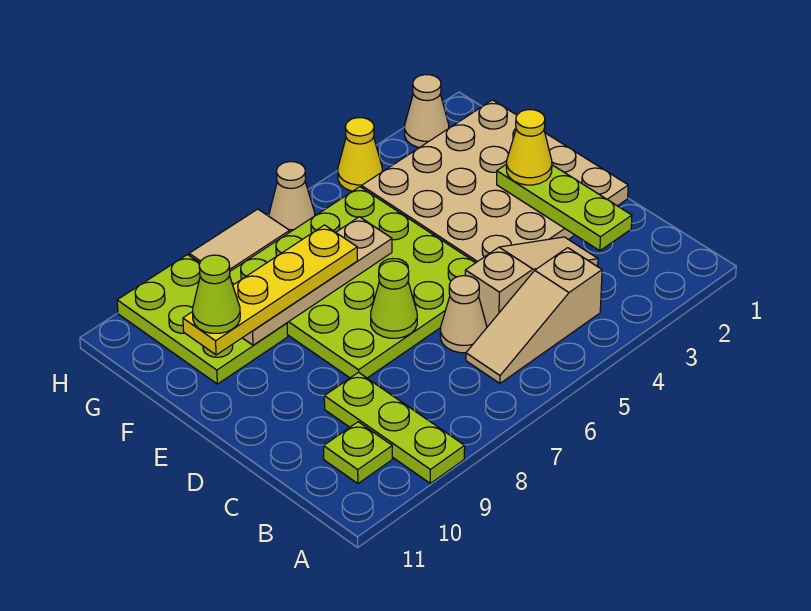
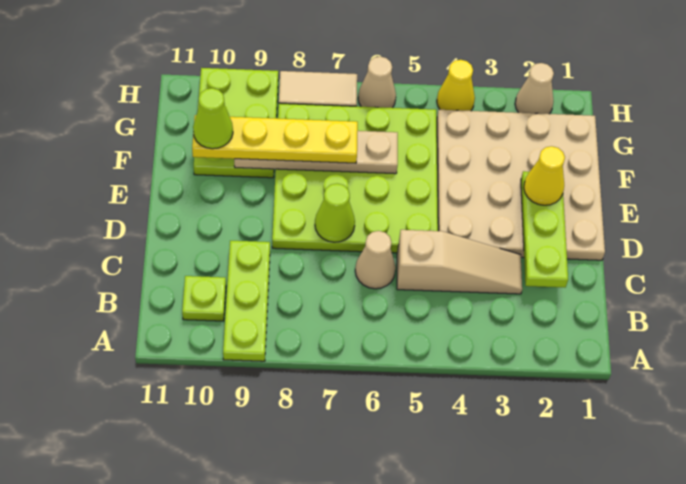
tan 1x3 slope [466,248,602,383] -> none

